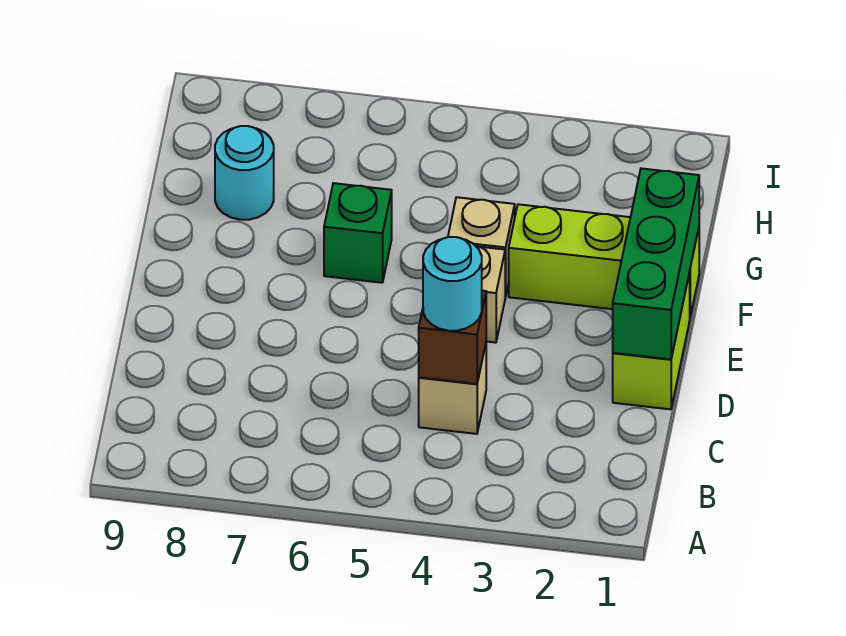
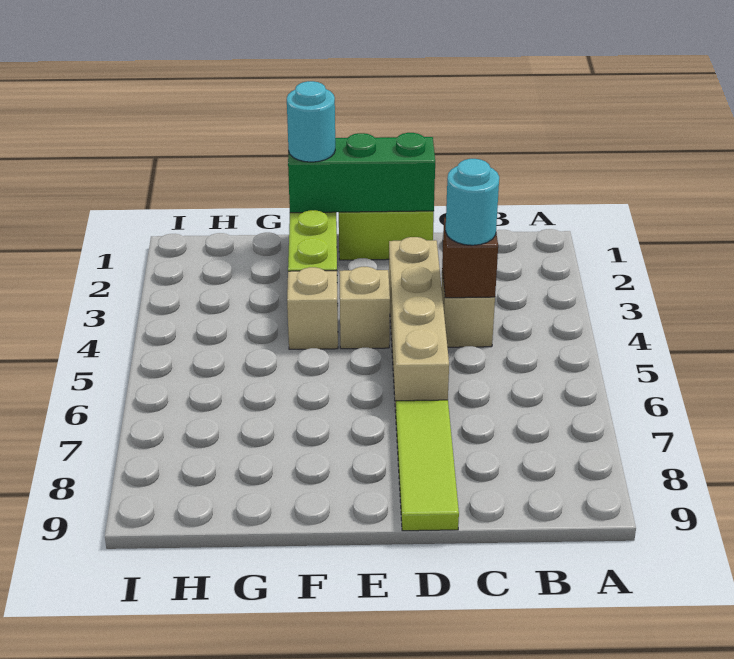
none -> tan 1x4 brick [389,237,449,412]
none -> lime 1x3 tile [396,400,459,531]
green 1x1 brick [324,183,392,283] -> none
cyan 1x1 round brick [215,126,274,220] -> cyan 1x1 round brick moved to [287,81,335,162]

